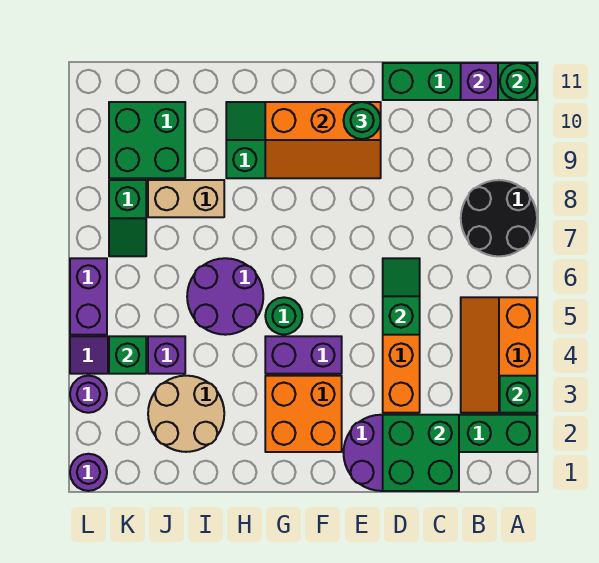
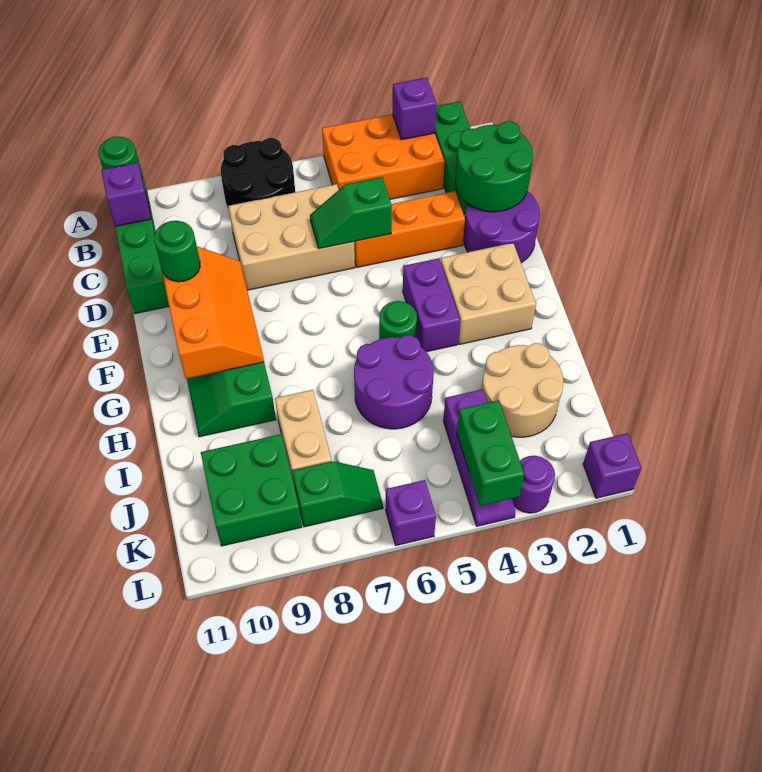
orange 2x3 slope [461,297,537,413] -> orange 2x3 brick [322,114,445,199]
green 1x1 brick [500,376,537,413] -> purple 1x1 brick [393,77,436,140]
green 2x2 brick [383,415,459,491] -> green 2x2 round brick [455,121,533,212]
none -> tan 2x3 brick [228,184,355,290]
orange 2x2 brick [265,376,342,452] -> tan 2x2 brick [441,243,536,344]
green 1x1 brick [109,336,146,374] -> green 1x2 brick [457,400,524,506]
purple 1x1 round brick [70,454,107,491] -> purple 1x1 brick [583,433,641,498]
purple 1x2 brick [70,258,107,335] -> purple 1x1 brick [386,480,436,545]

